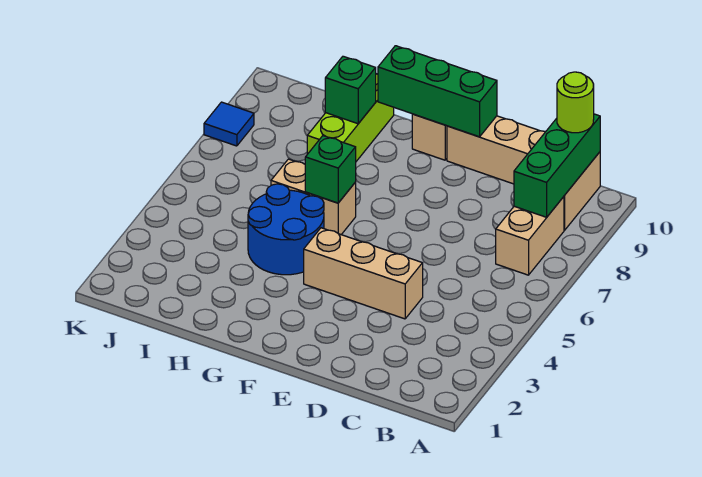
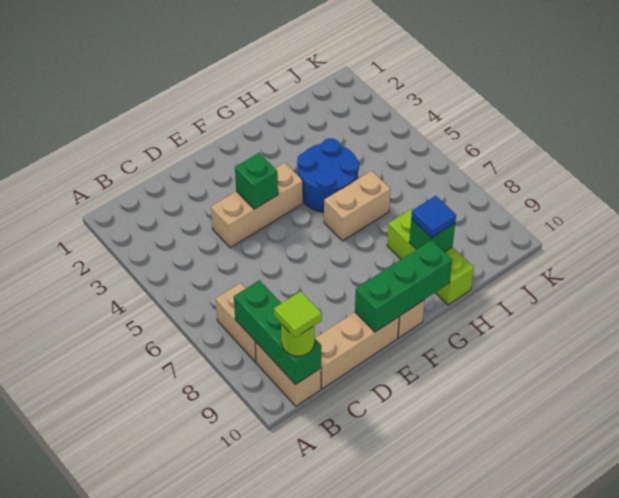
none -> lime 1x1 tile [274,291,322,338]
green 1x1 brick [305,136,356,203] -> green 1x1 brick moved to [235,153,278,209]
blue 1x1 tile [204,102,254,146] -> blue 1x1 tile moved to [411,196,456,238]

